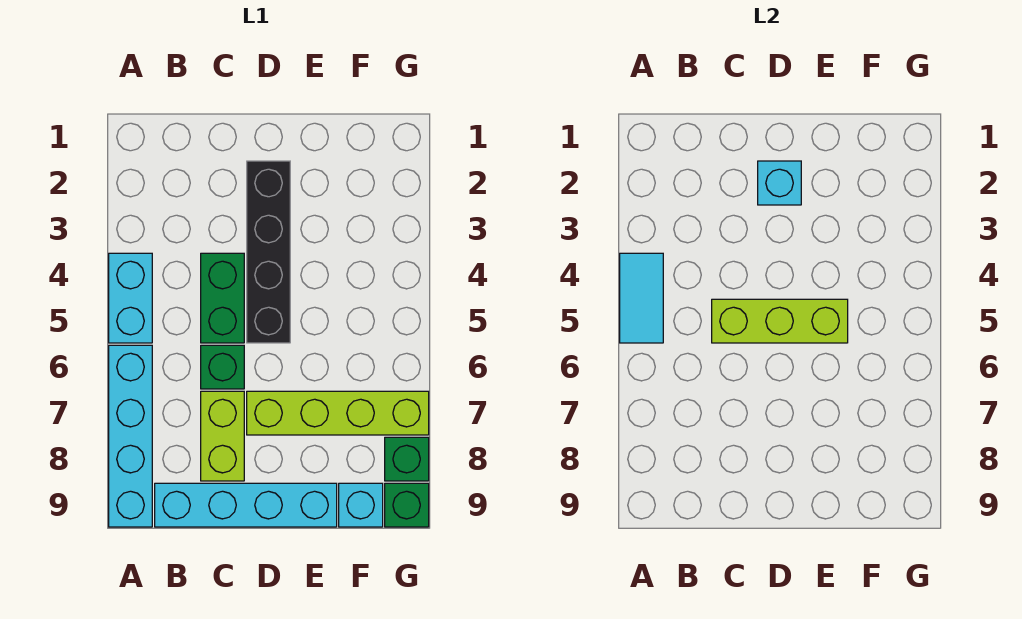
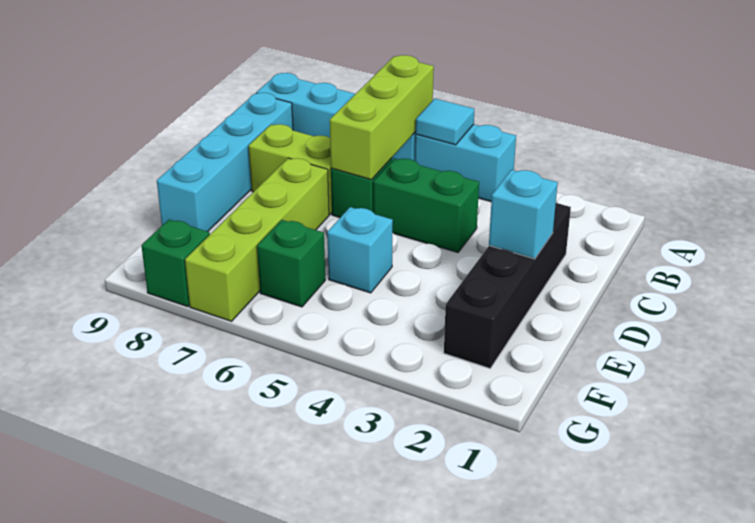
cyan 1x2 tile [620,253,663,343] -> cyan 1x1 tile [416,99,474,145]
lime 1x3 brick [712,299,848,343] -> lime 1x3 brick moved to [330,55,434,180]
black 1x4 brick [247,161,290,343] -> black 1x4 brick turned to [444,203,571,368]
cyan 1x1 brick [339,483,383,527] -> cyan 1x1 brick moved to [327,207,393,293]
green 1x1 brick [385,483,429,527] -> green 1x1 brick moved to [257,220,325,307]

